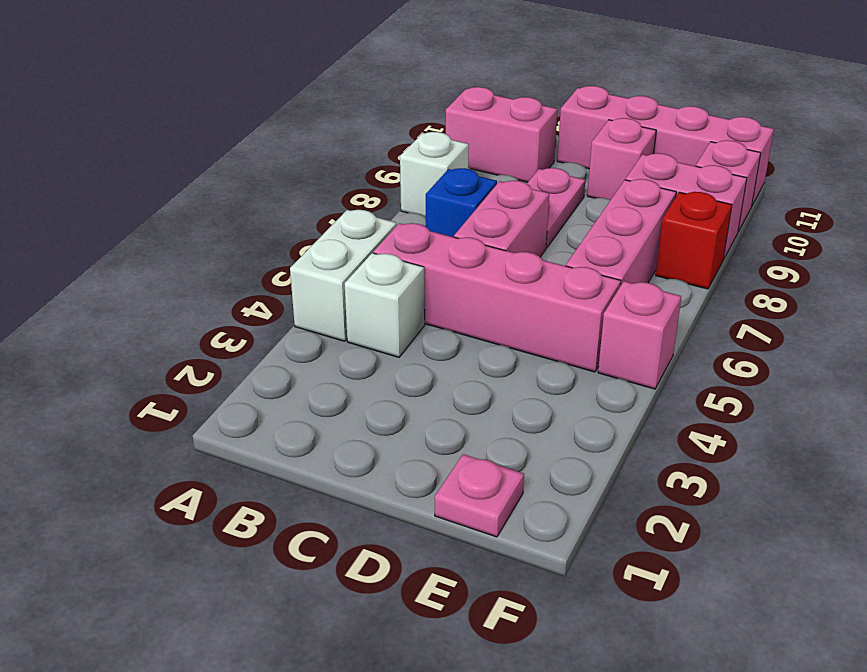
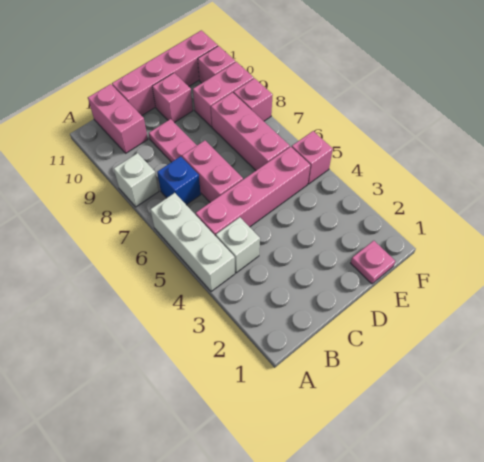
white 1x2 brick [290,210,397,341] -> white 1x3 brick [150,193,235,292]
pink 1x2 brick [446,87,557,182] -> pink 1x2 brick turned to [88,84,148,153]
red 1x1 brick [656,192,732,289] -> pink 1x1 brick [234,78,273,121]

